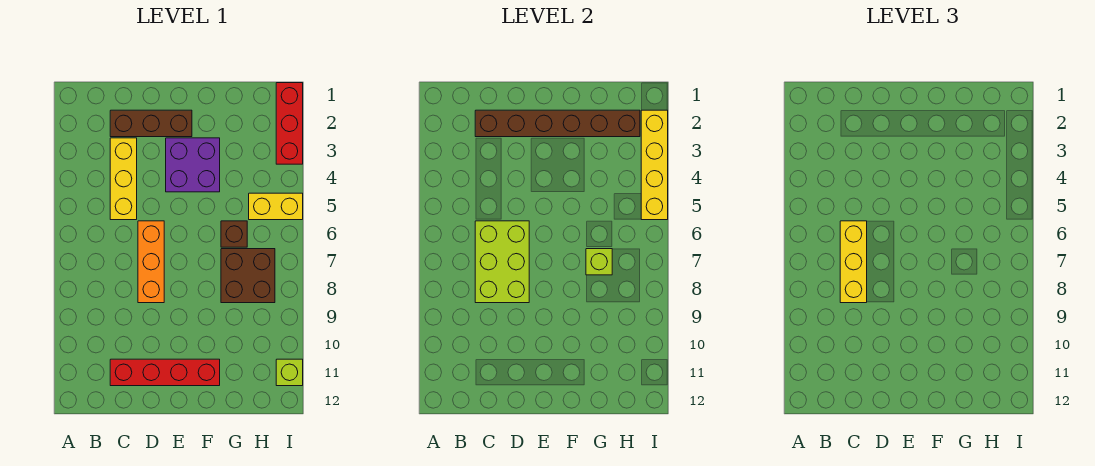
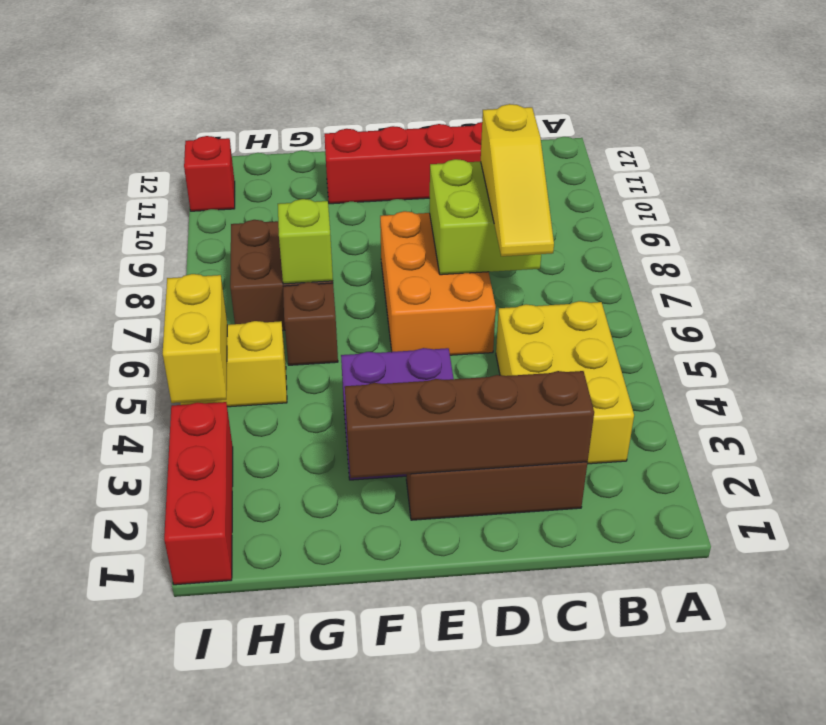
brown 1x6 brick [475,110,640,137] -> brown 1x4 brick [345,371,594,478]
yellow 1x3 brick [110,138,137,220] -> yellow 2x3 brick [496,301,634,464]
lime 2x3 brick [475,221,529,303] -> lime 2x2 brick [430,159,541,275]
yellow 1x3 brick [840,221,867,303] -> yellow 1x3 slope [481,104,554,256]
orange 1x3 brick [138,221,164,303] -> orange 2x3 brick [380,211,496,355]
yellow 1x4 brick [641,110,668,220] -> yellow 1x2 brick [163,274,227,403]
lime 1x1 brick [276,359,303,386] -> red 1x1 brick [184,136,235,211]

